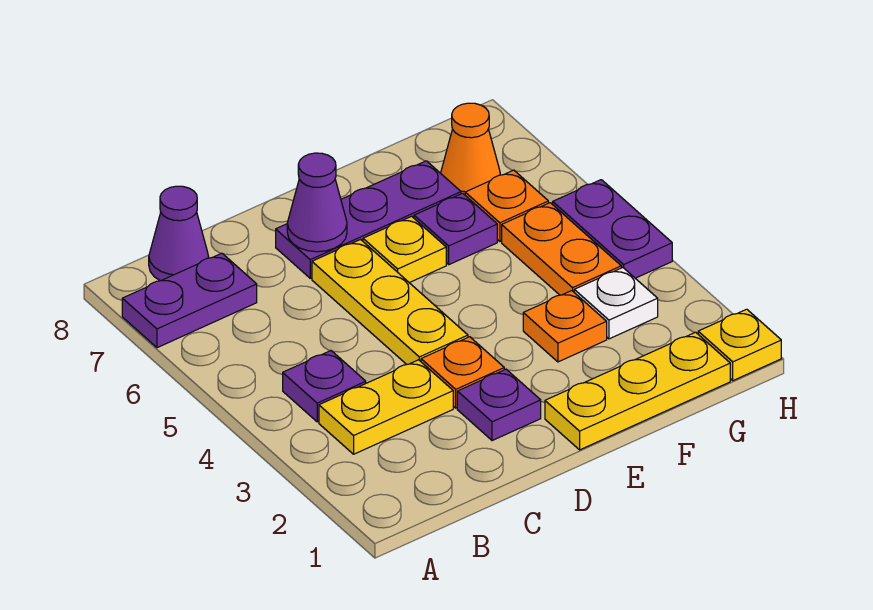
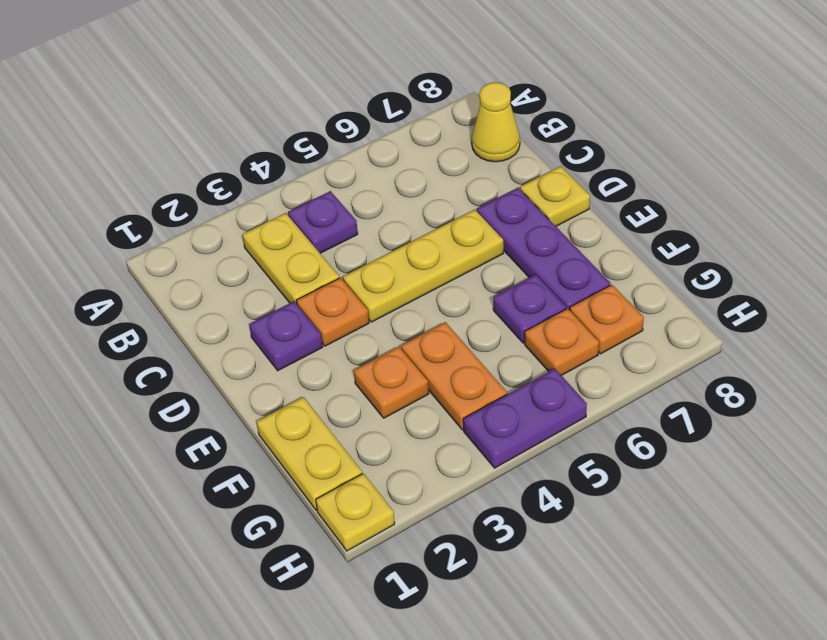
purple 1x2 plate [122,253,257,348] -> none
purple 1x1 cone [149,186,209,281] -> yellow 1x1 cone [472,82,520,162]
purple 1x1 cone [287,153,347,252] -> none
yellow 1x3 plate [545,332,730,450] -> yellow 1x2 plate [257,397,362,510]
yellow 1x1 plate [363,216,446,283] -> yellow 1x1 plate moved to [520,166,590,226]
white 1x1 plate [574,268,658,339] -> none
orange 1x2 plate [502,203,621,295] -> orange 1x2 plate turned to [401,322,507,430]
orange 1x1 cone [441,103,500,195] -> orange 1x1 plate [570,285,644,354]

